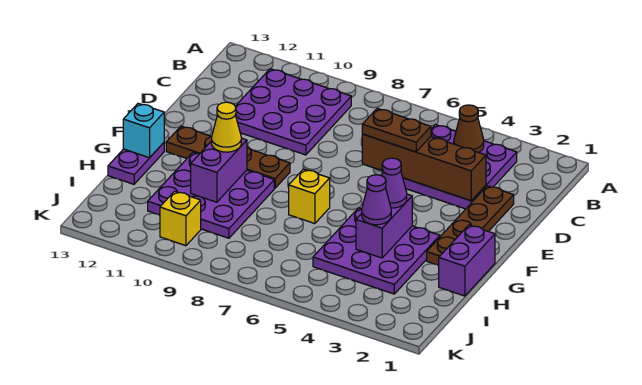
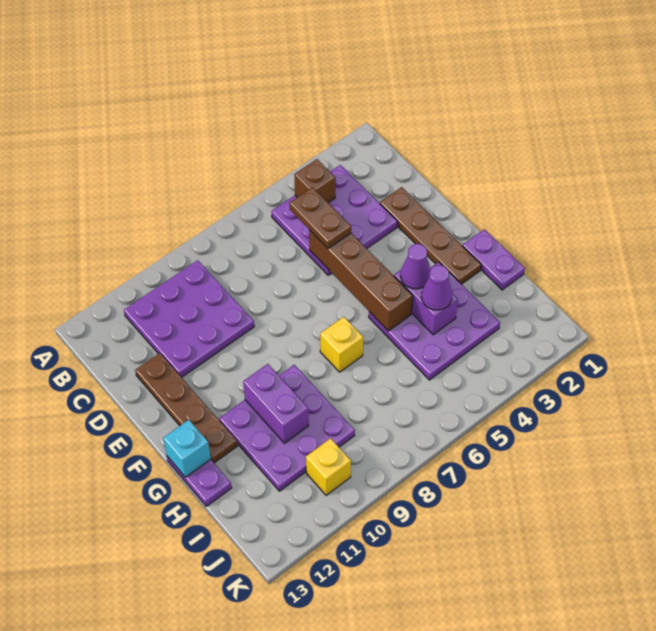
brown 1x1 cone [454,105,484,153] -> brown 1x1 brick [294,159,336,203]
brown 1x4 brick [362,134,486,201] -> brown 1x4 brick turned to [309,230,413,331]
brown 1x2 plate [362,108,431,152] -> brown 1x2 plate turned to [289,187,351,248]
brown 1x4 plate [166,126,290,188] -> brown 1x4 plate turned to [135,353,237,463]
purple 1x2 brick [438,225,495,296] -> purple 1x2 plate [463,229,525,290]
yellow 1x1 cone [212,102,241,152] -> none

